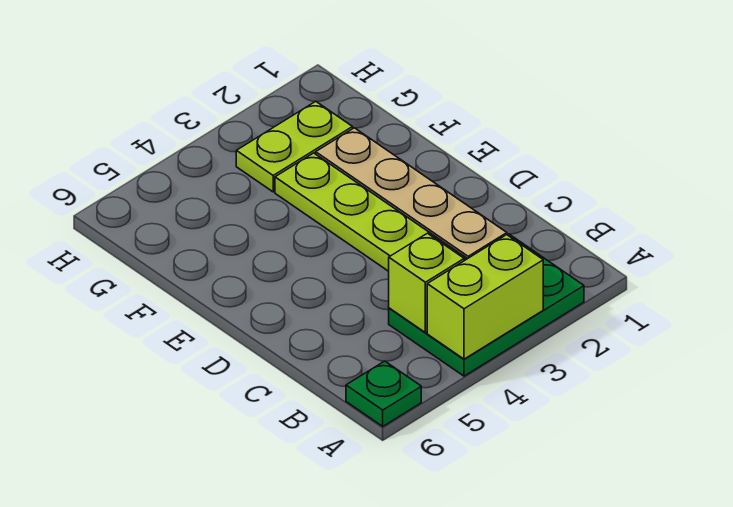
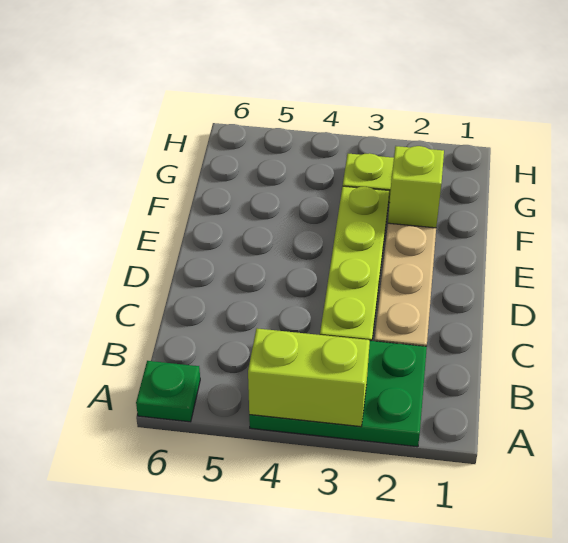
lime 1x1 brick [389,233,464,333] -> lime 1x1 brick moved to [388,146,444,228]

